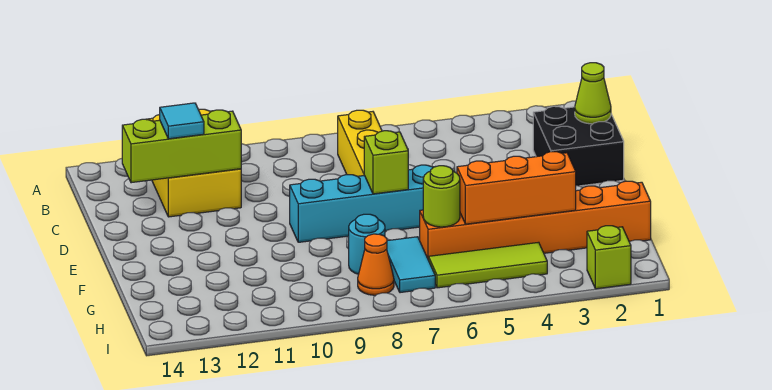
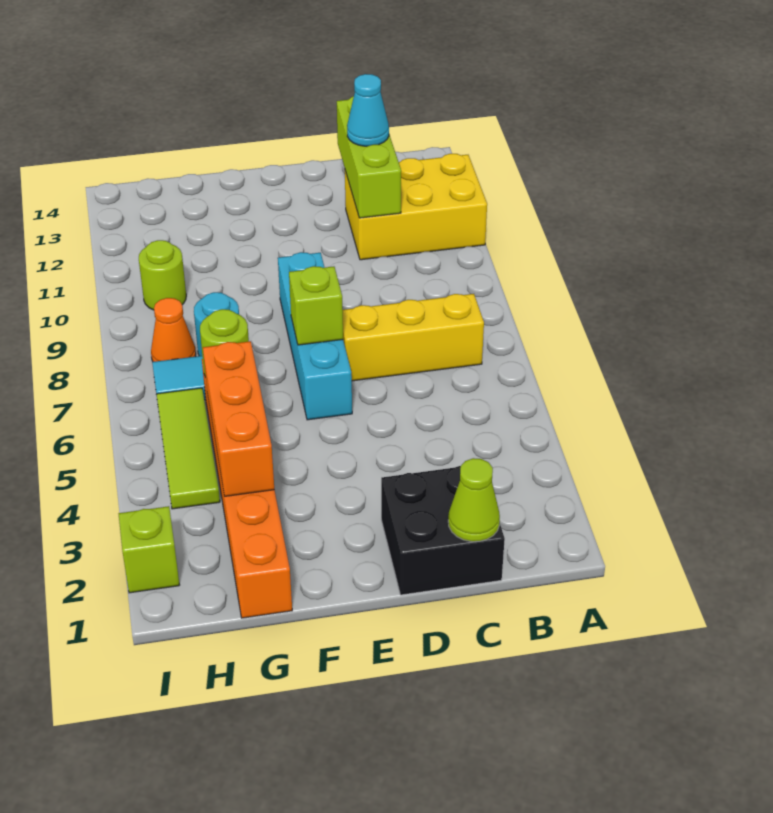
cyan 1x1 tile [160,103,204,139] -> cyan 1x1 cone [347,74,389,146]
none -> lime 1x1 round brick [139,240,186,310]

